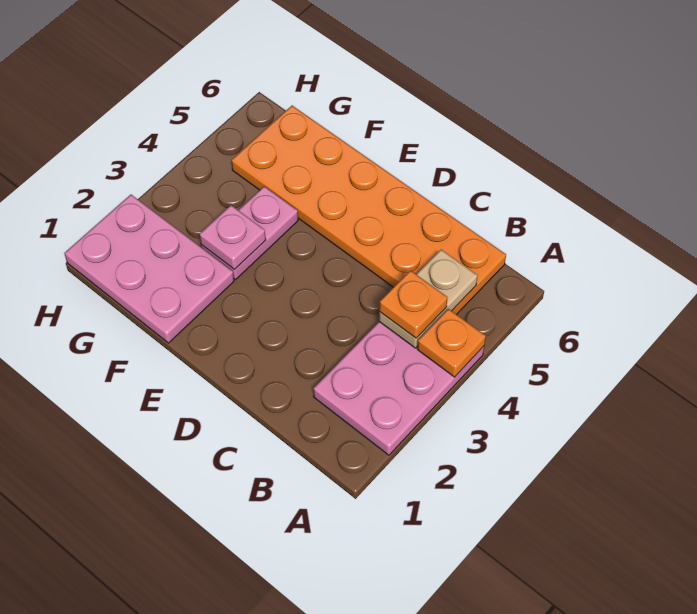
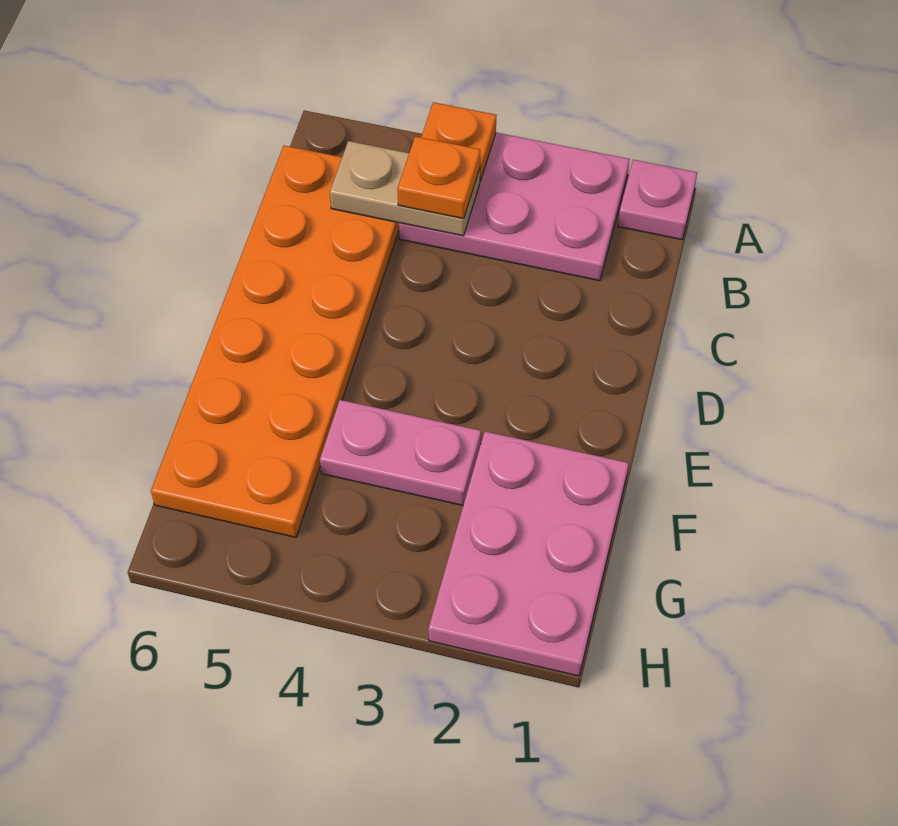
pink 1x1 plate [199,205,266,269] -> pink 1x1 plate moved to [618,160,697,240]

